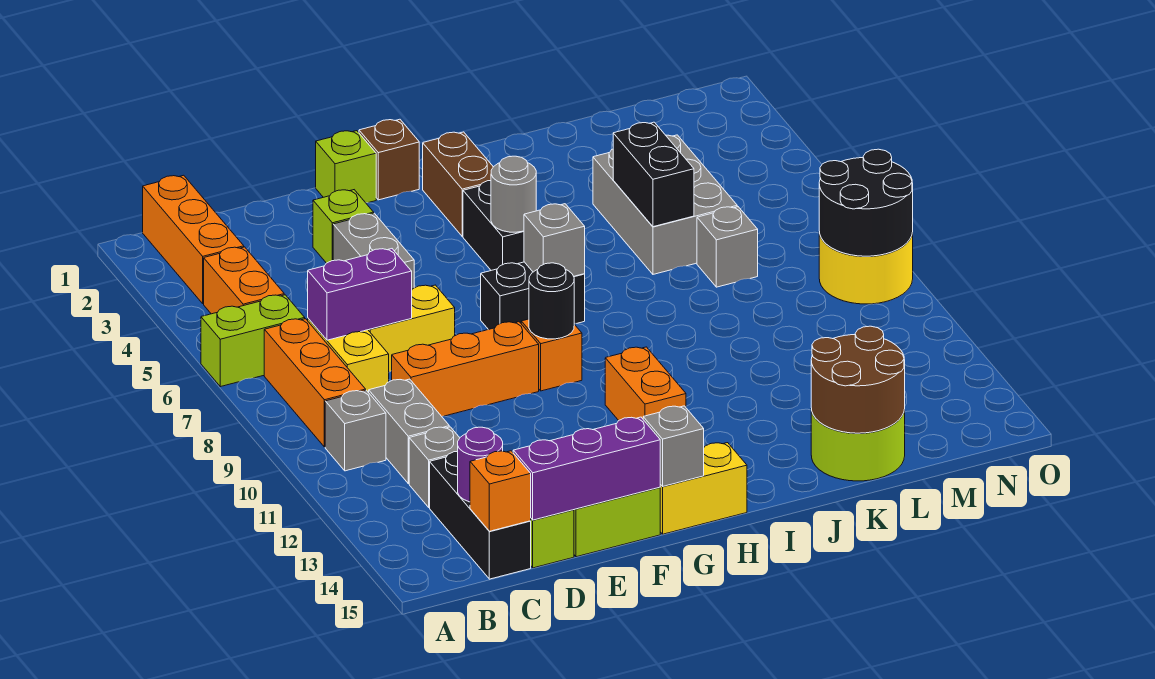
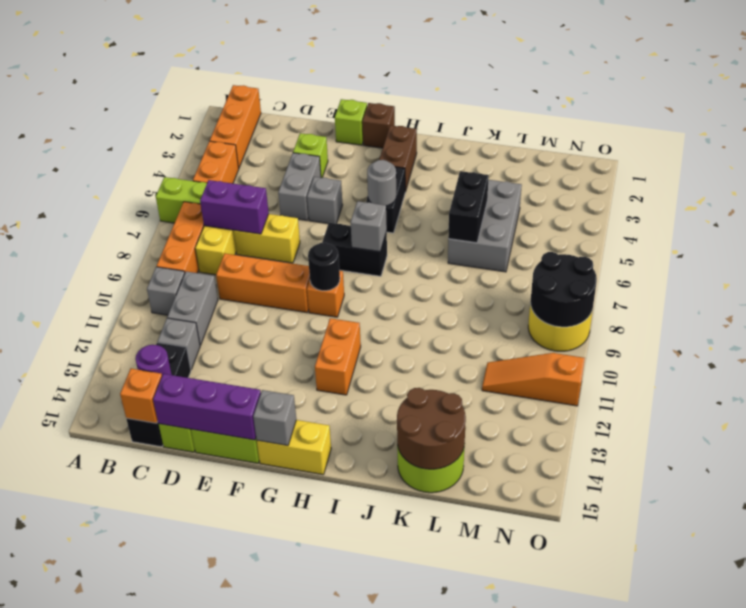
grey 1x1 brick [697,207,758,287] -> grey 1x1 brick moved to [307,177,342,224]
none -> orange 1x3 slope [482,353,585,406]

